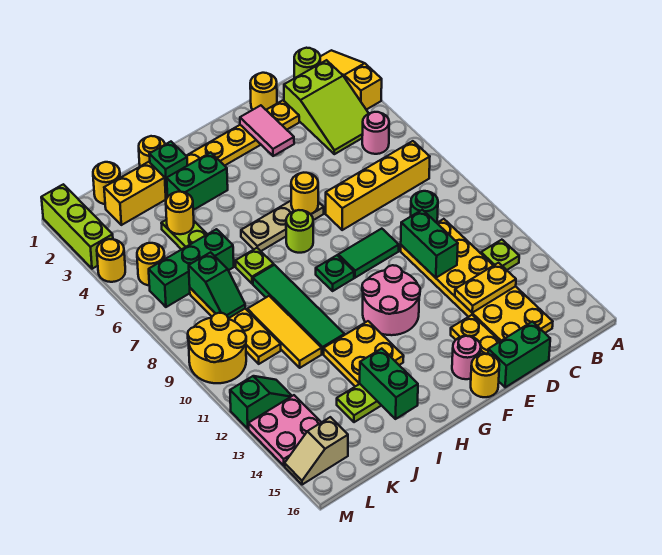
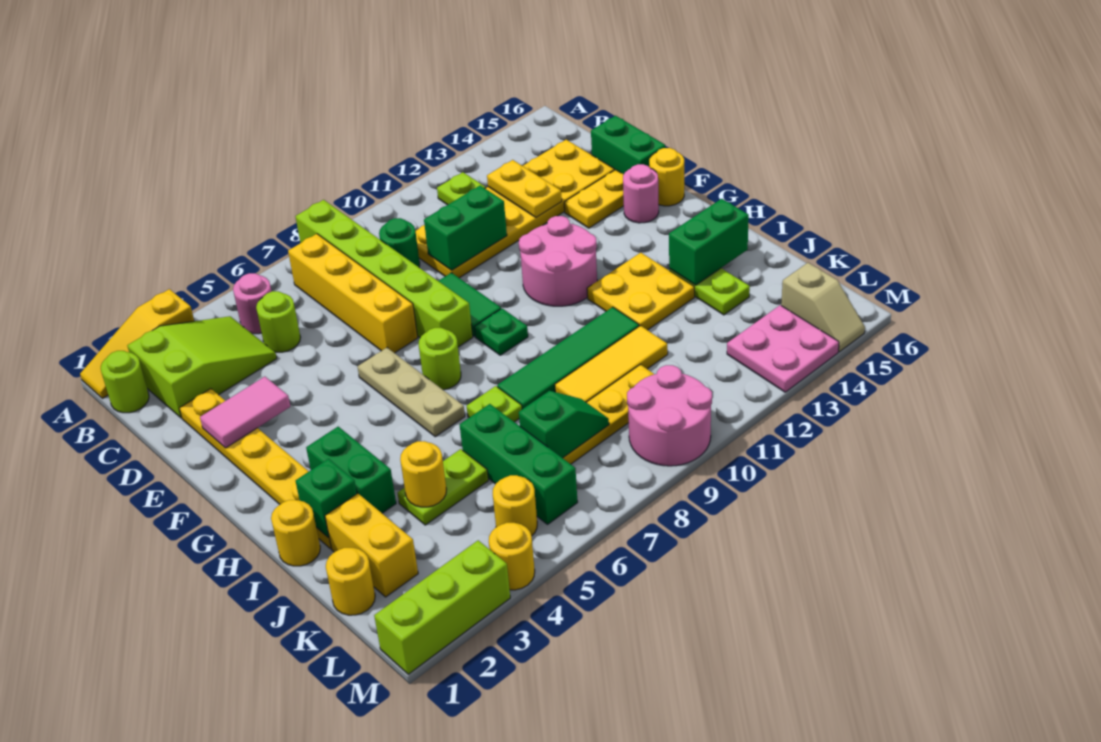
none -> lime 1x6 brick [295,200,473,347]
none -> lime 1x1 round brick [256,291,301,352]
yellow 1x1 round brick [250,73,277,110] -> none
yellow 1x1 round brick [291,173,318,214] -> none
yellow 2x2 round brick [188,313,246,383] -> pink 2x2 round brick [627,365,712,466]
green 1x2 slope [230,376,292,429] -> none

